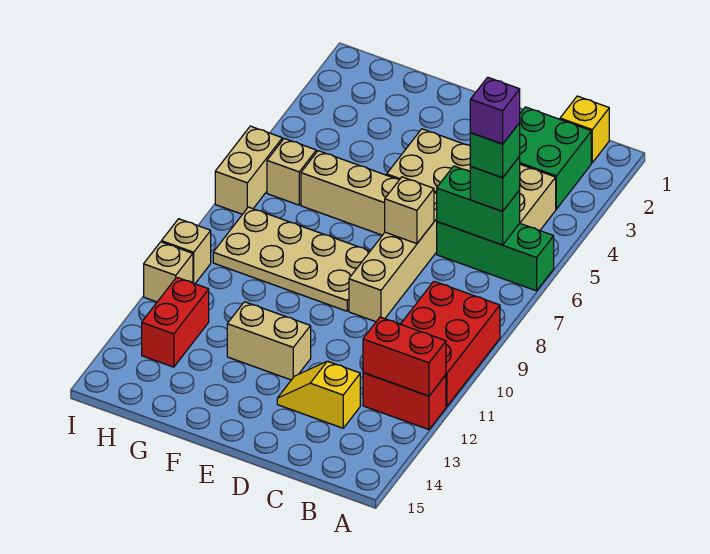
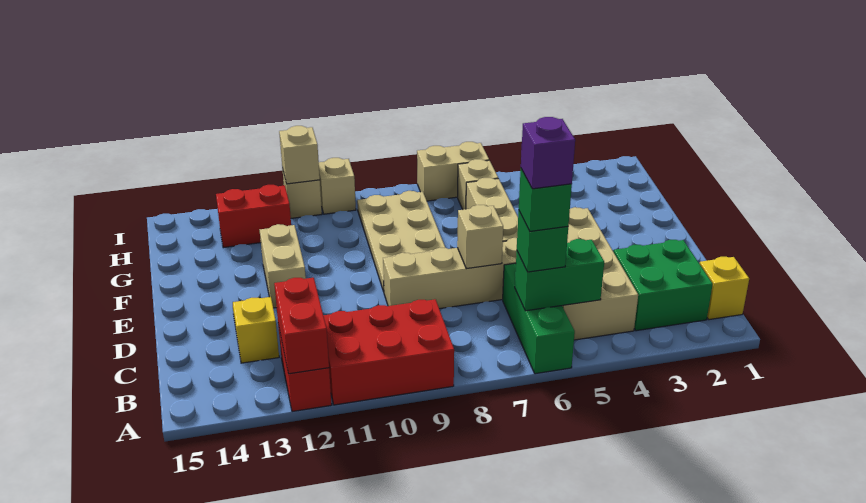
green 1x2 brick [436,166,520,245] -> green 1x2 brick turned to [515,239,604,311]
none -> tan 1x1 brick [279,126,320,184]

